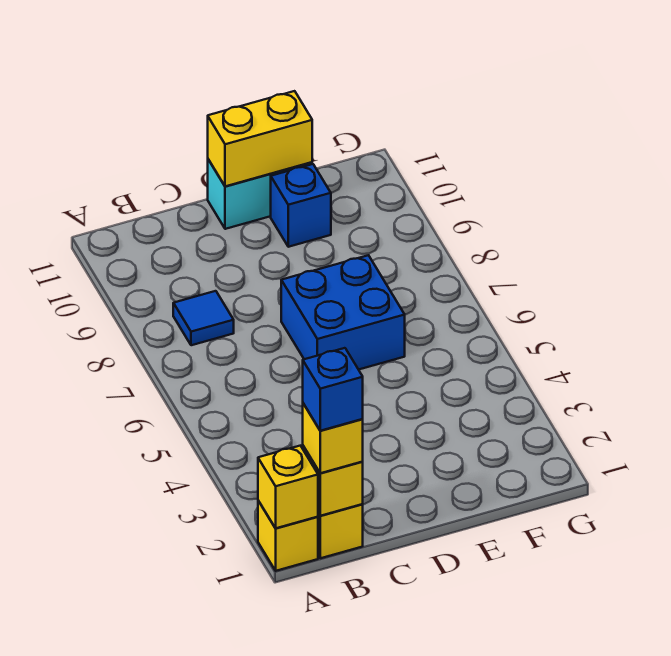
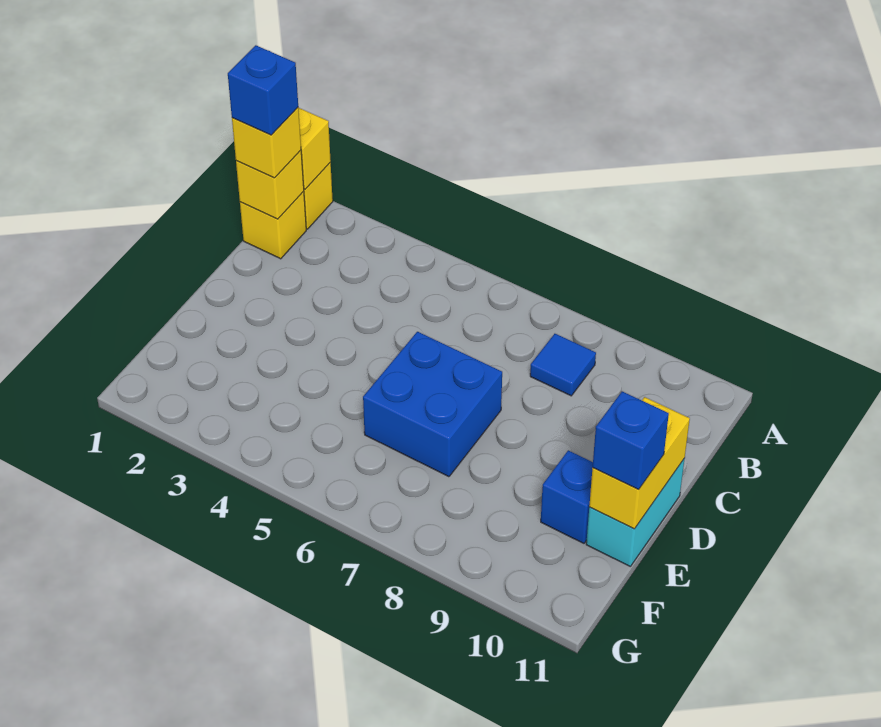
none -> blue 1x1 brick [593,391,669,490]

